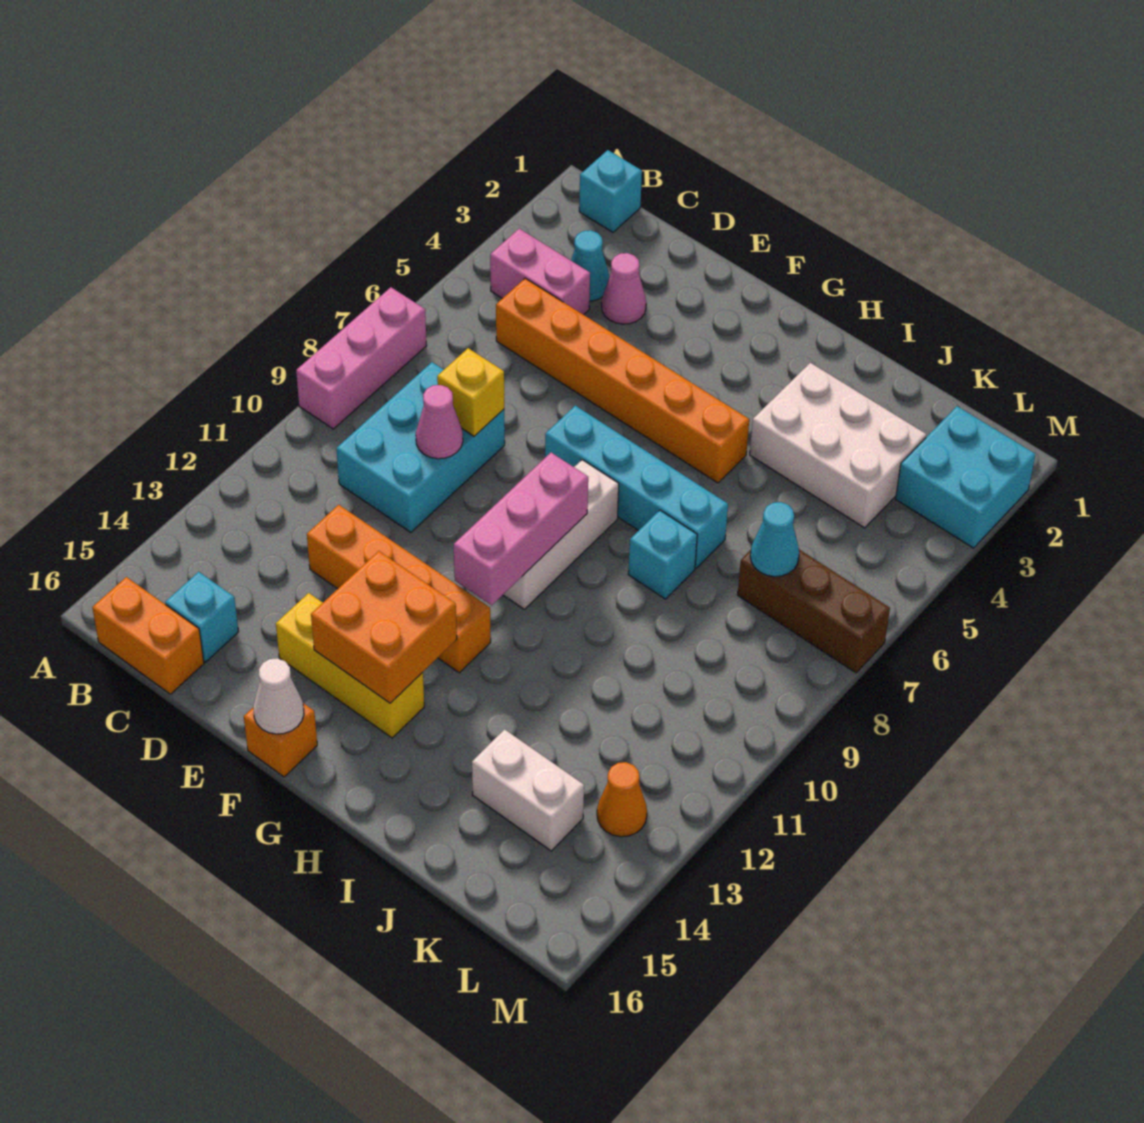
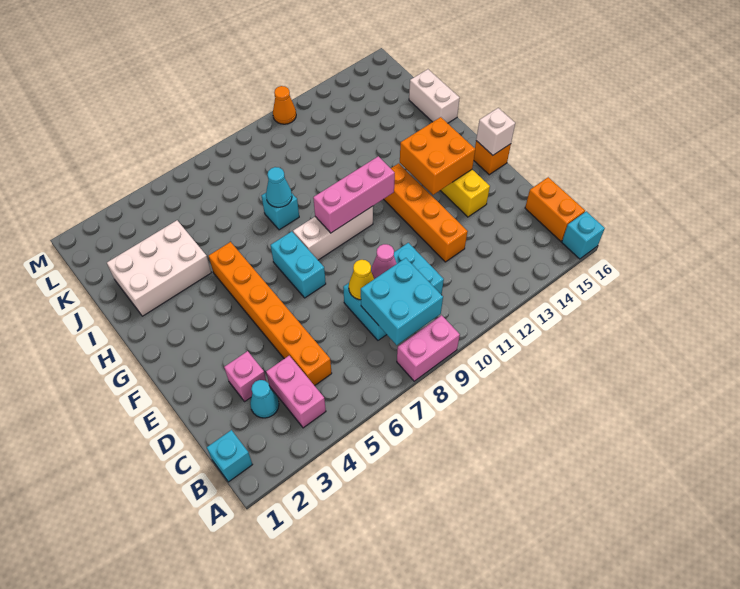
pink 1x3 brick [296,287,427,429] -> pink 1x2 brick [397,315,460,381]
cyan 1x1 brick [165,572,239,662] -> cyan 1x1 brick moved to [562,211,605,259]
pink 1x1 cone [602,253,646,324] -> pink 1x1 brick [224,351,266,402]
yellow 1x1 brick [437,348,504,436] -> yellow 1x1 cone [349,260,374,300]
cyan 1x4 brick [545,406,728,568] -> cyan 1x2 brick [271,231,326,298]
white 1x1 cone [253,658,304,734] -> white 1x1 brick [476,108,515,155]
white 2x3 brick [750,363,926,528] -> white 2x3 brick turned to [107,220,211,316]
white 1x2 brick [472,729,584,851] -> white 1x2 brick moved to [409,69,460,123]
brown 1x3 brick [738,550,890,673] -> none
cyan 1x1 cone [750,502,799,577] -> cyan 1x1 cone moved to [266,167,292,207]
cyan 2x2 brick [896,406,1036,548] -> cyan 2x2 brick moved to [361,258,443,345]
orange 1x1 cone [597,762,647,837] -> orange 1x1 cone moved to [273,86,296,124]

